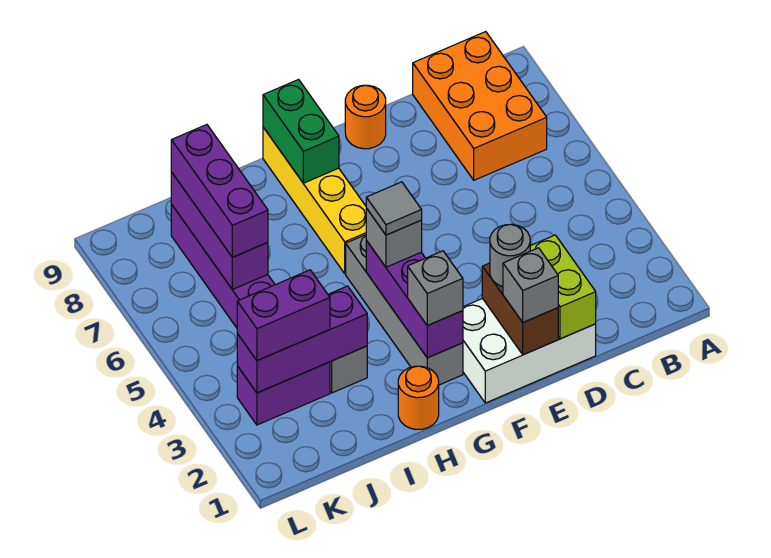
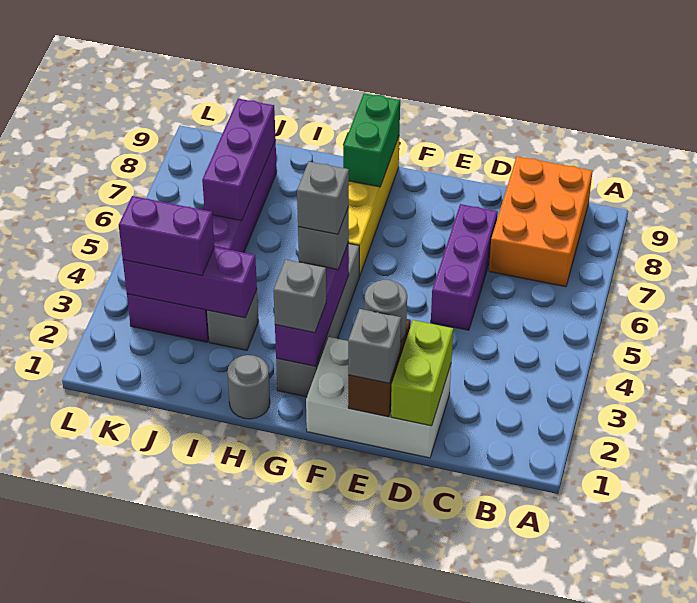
orange 1x1 round brick [345,85,386,149] -> none
grey 1x1 tile [366,182,422,235] -> grey 1x1 brick [297,162,349,234]
orange 1x1 round brick [398,366,439,429] -> grey 1x1 round brick [227,355,270,419]
purple 1x3 brick [171,125,268,257] -> purple 1x3 brick moved to [431,204,498,330]

